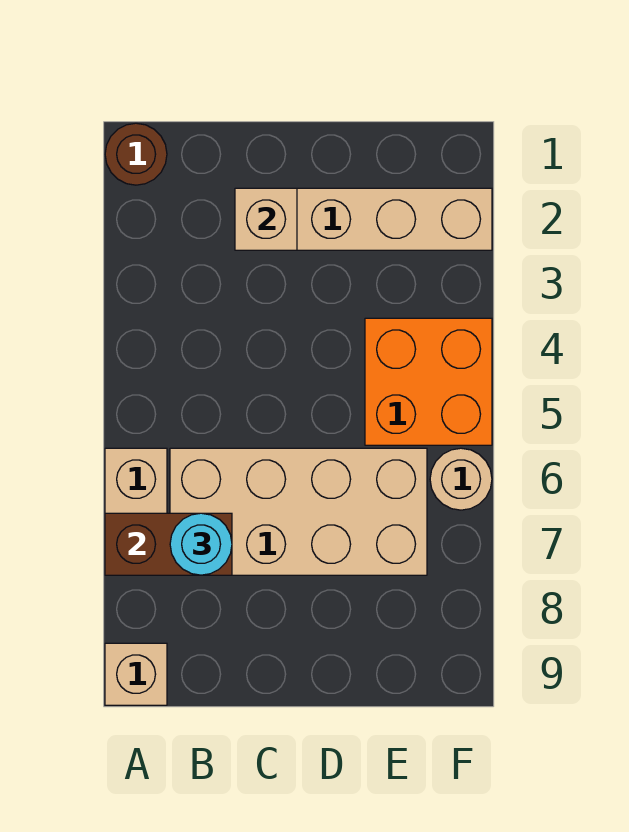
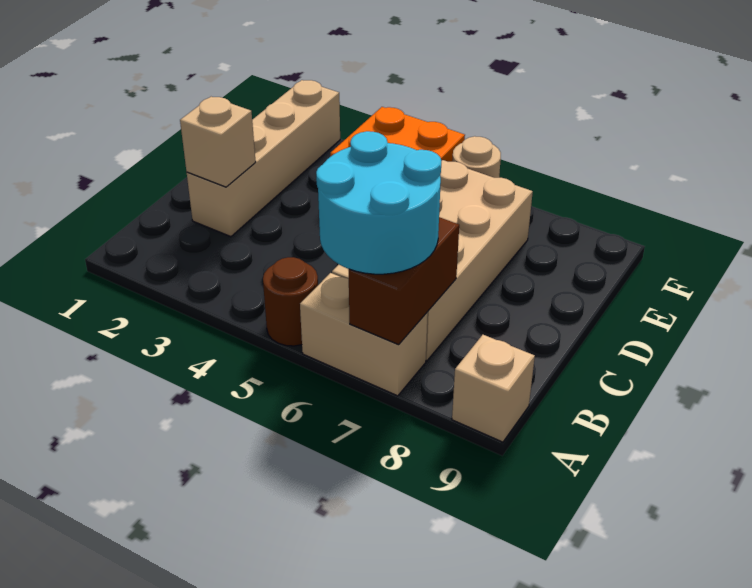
brown 1x1 round brick [105,123,167,185] -> brown 1x1 round brick moved to [263,257,318,346]
cyan 1x1 round brick [170,513,232,575] -> cyan 2x2 round brick [316,131,441,274]

